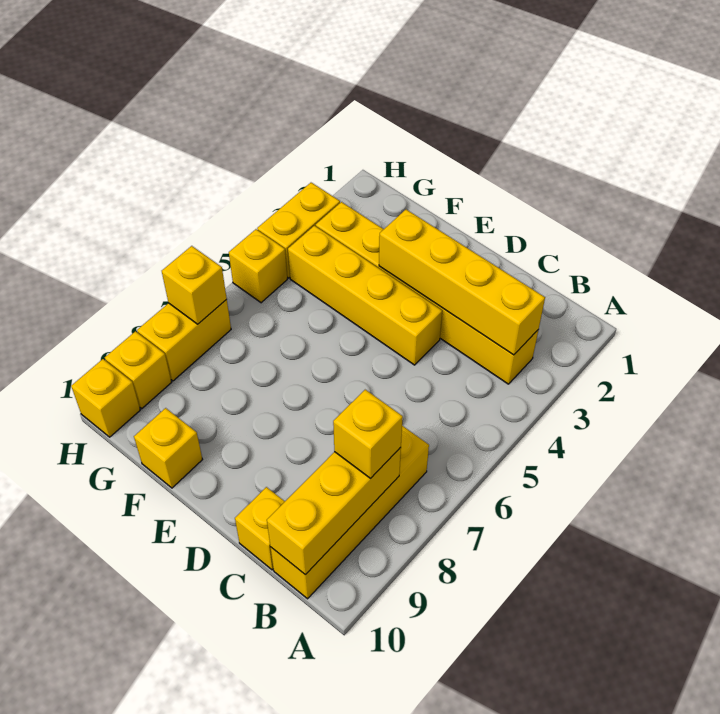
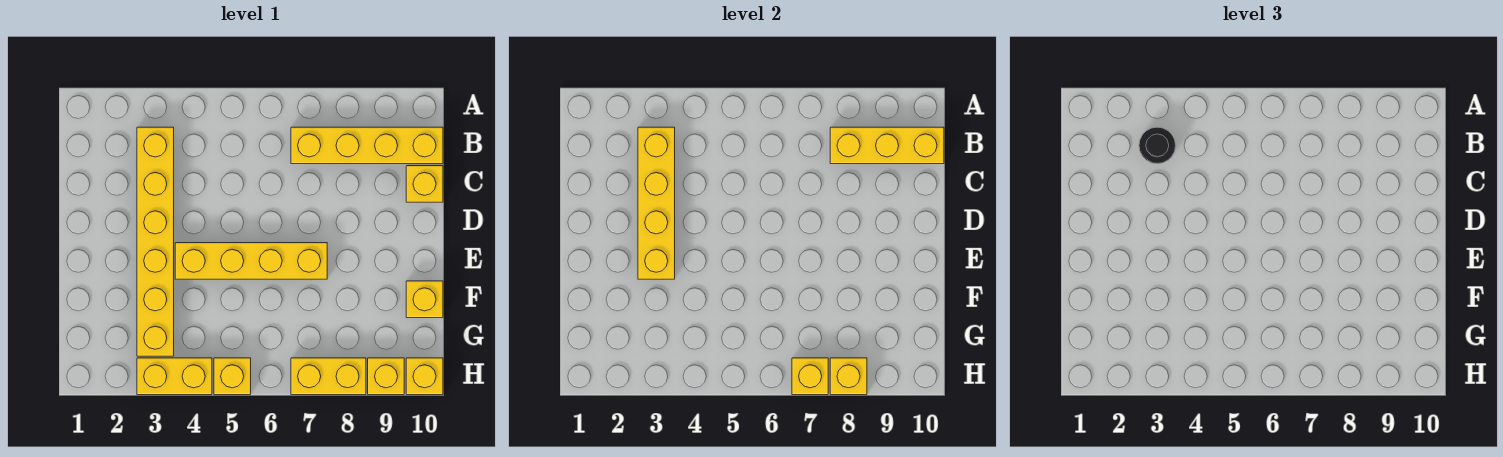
none -> black 1x1 round brick [1139,127,1176,164]
yellow 1x1 brick [333,390,403,478] -> yellow 1x1 brick moved to [830,358,867,395]
yellow 1x4 brick [288,226,442,365] -> yellow 1x4 brick turned to [175,243,327,279]

